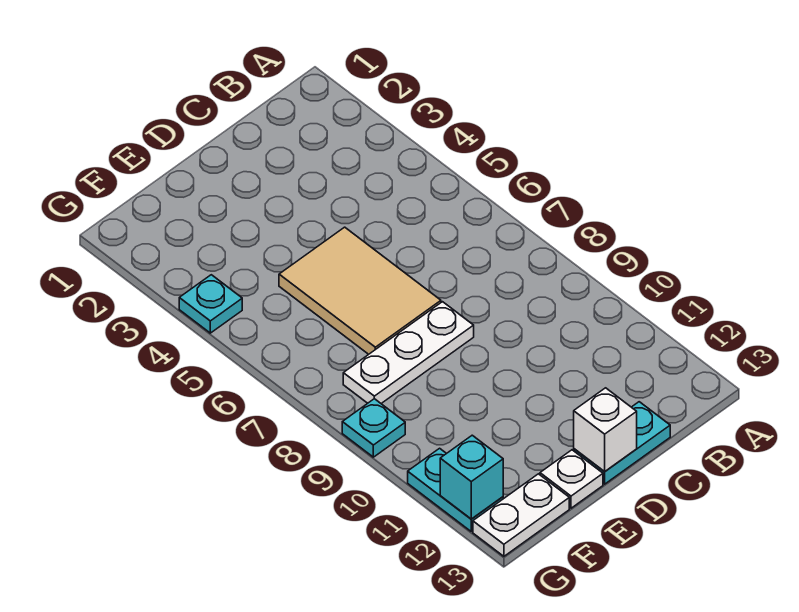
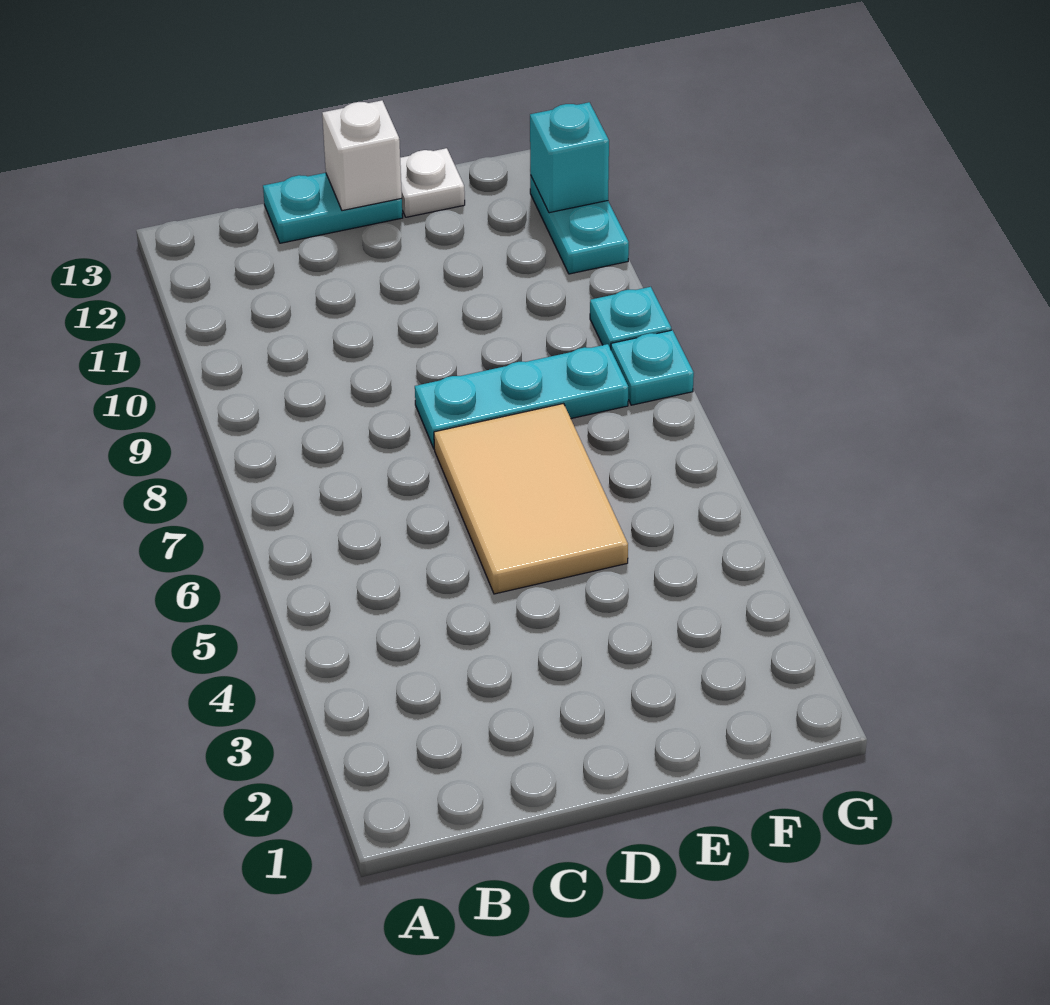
white 1x3 plate [343,302,474,403] -> cyan 1x3 plate [415,344,628,448]
white 1x2 plate [473,474,569,556] -> none
cyan 1x1 plate [179,275,242,333] -> cyan 1x1 plate moved to [611,330,694,405]

